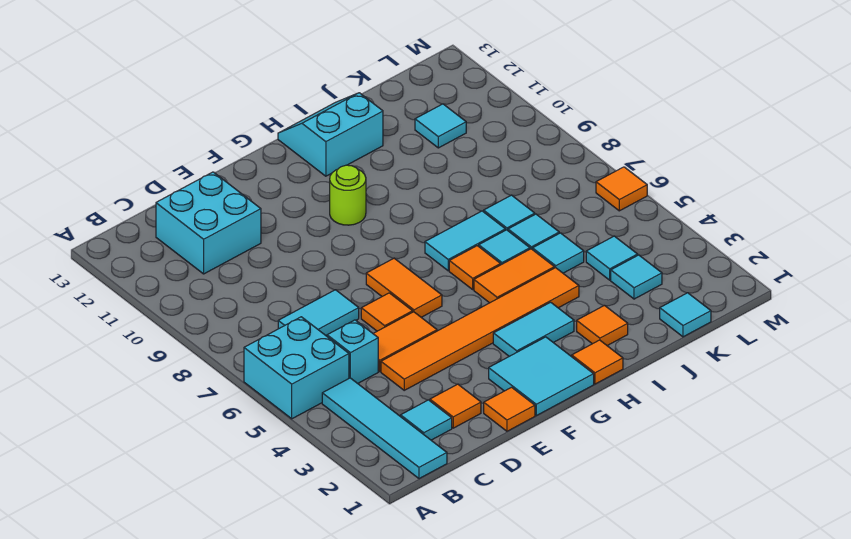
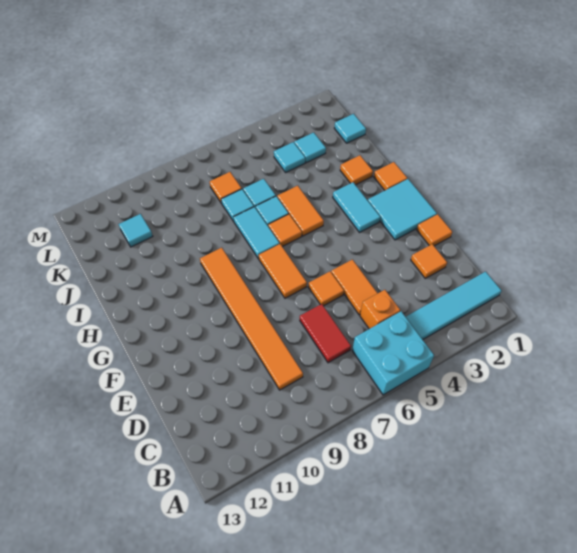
cyan 1x1 tile [401,400,452,440] -> none
cyan 1x1 brick [327,320,378,383] -> orange 1x1 brick [360,290,400,329]
cyan 1x2 tile [278,290,359,336] -> red 1x2 tile [300,304,351,363]
cyan 2x2 brick [156,172,261,274] -> none
orange 1x6 tile [381,268,579,390] -> orange 1x6 tile moved to [200,248,303,390]
orange 1x2 tile [366,258,442,317] -> orange 1x2 tile turned to [259,244,307,298]
lime 1x1 round brick [330,165,366,225] -> none
cyan 2x2 slope [278,93,383,176] -> none
cyan 1x1 tile [533,233,584,273] -> none
orange 1x1 tile [596,167,647,211] -> orange 1x1 tile moved to [210,172,242,203]

